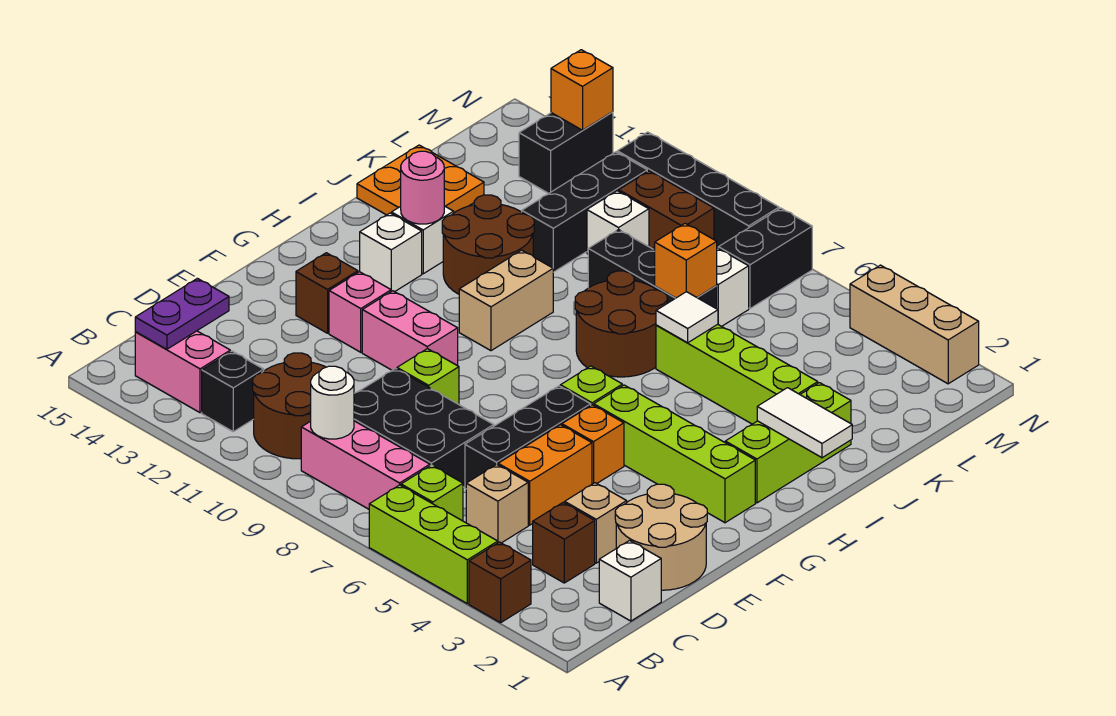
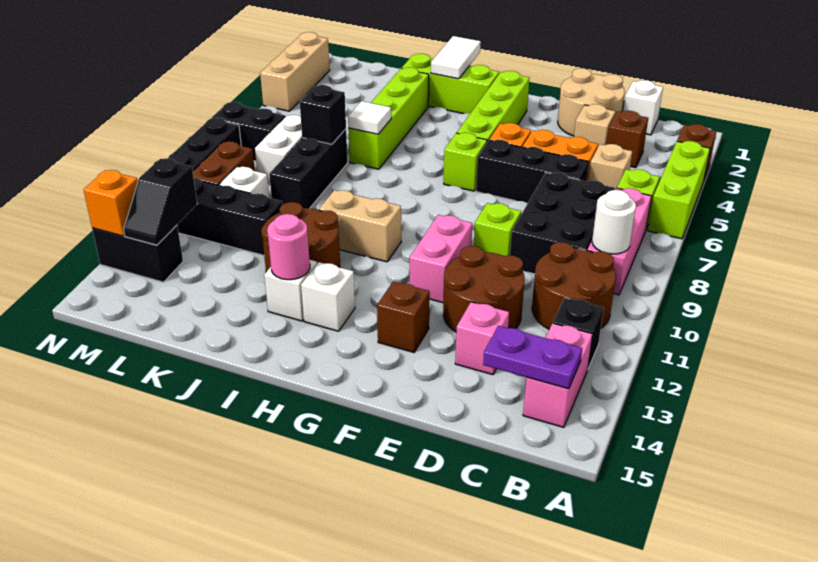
pink 1x1 brick [329,272,391,352] -> pink 1x1 brick moved to [455,302,509,375]
brown 2x2 round brick [575,271,667,377] -> brown 2x2 round brick moved to [443,246,525,332]
orange 2x2 plate [357,145,484,215] -> none
orange 1x1 brick [655,223,717,298] -> black 1x1 brick [300,85,346,144]
none -> black 1x2 slope [124,158,197,245]

